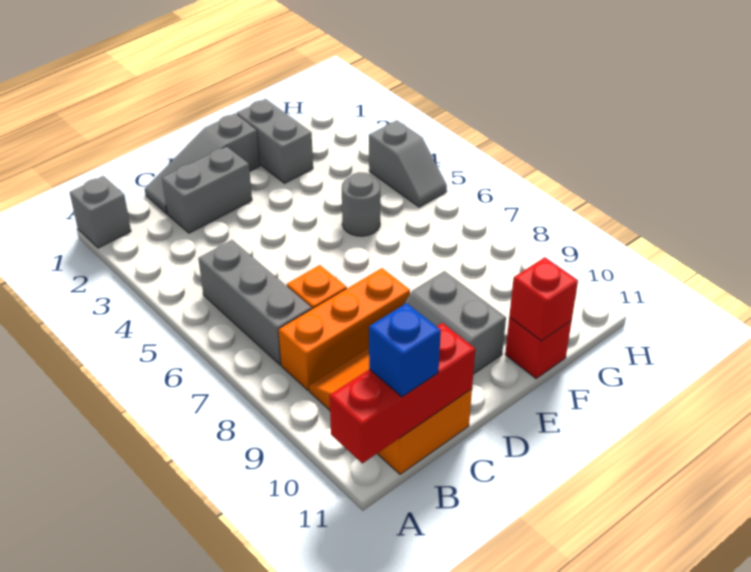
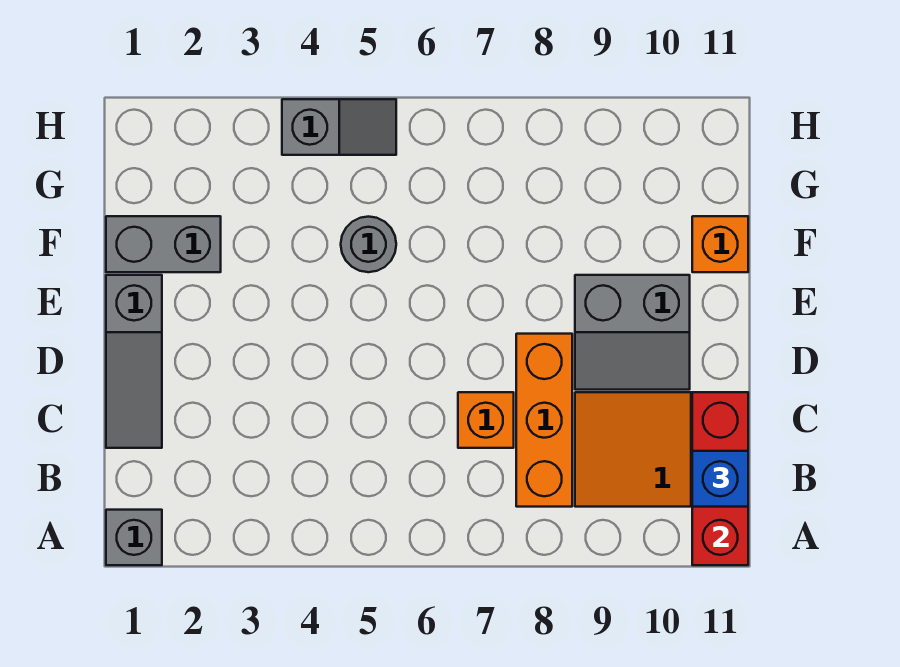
grey 1x3 brick [198,240,312,365] -> none
grey 1x2 brick [162,146,252,233] -> none
red 1x1 brick [505,317,572,379] -> orange 1x1 brick [692,216,748,272]
red 1x1 brick [509,257,578,341] -> none

